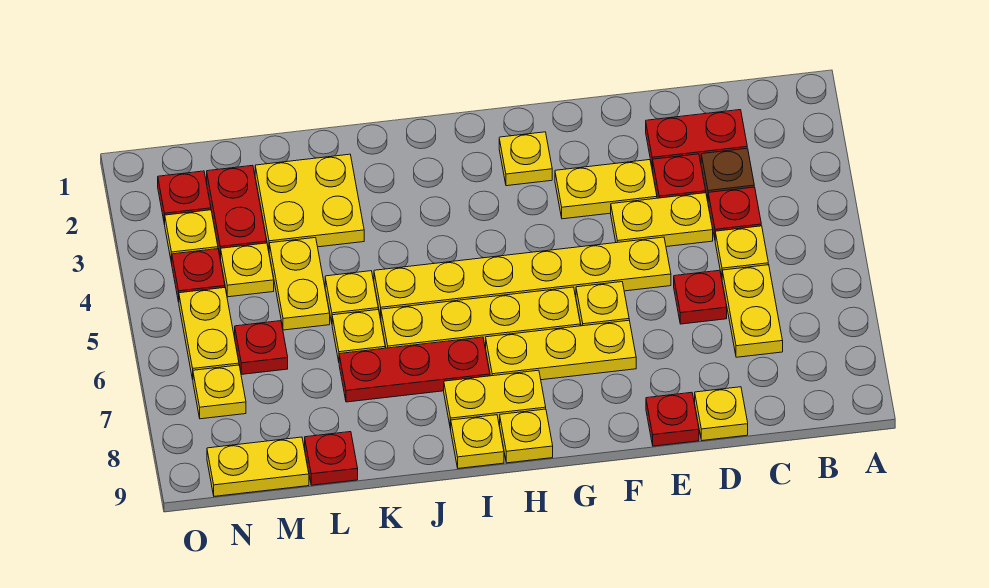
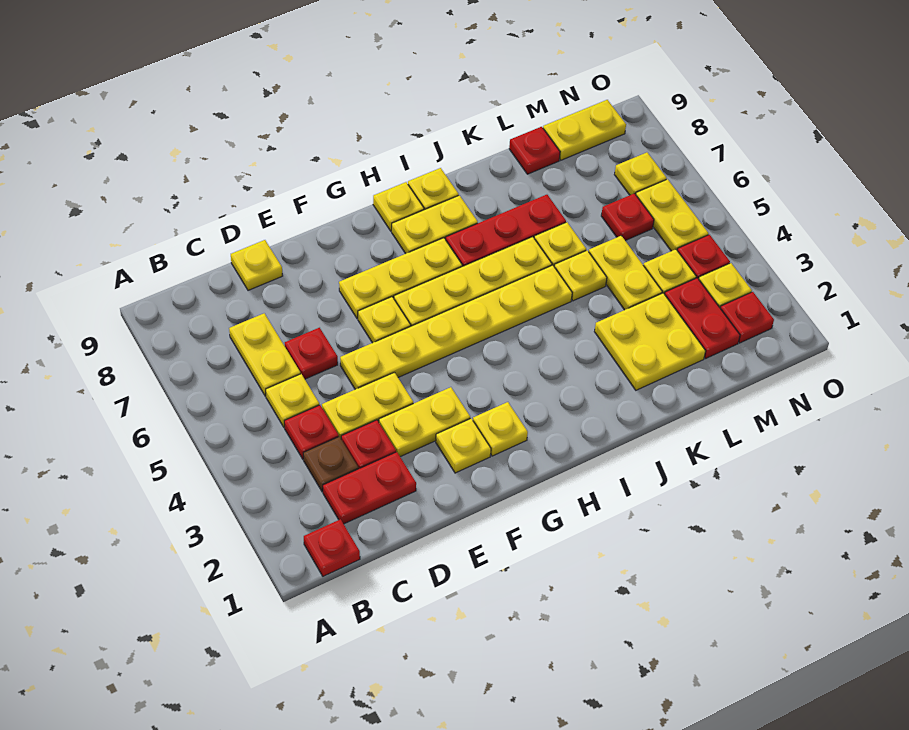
red 1x1 plate [646,392,699,446] -> red 1x1 plate moved to [304,519,360,576]
none -> yellow 1x1 plate [436,419,491,473]

